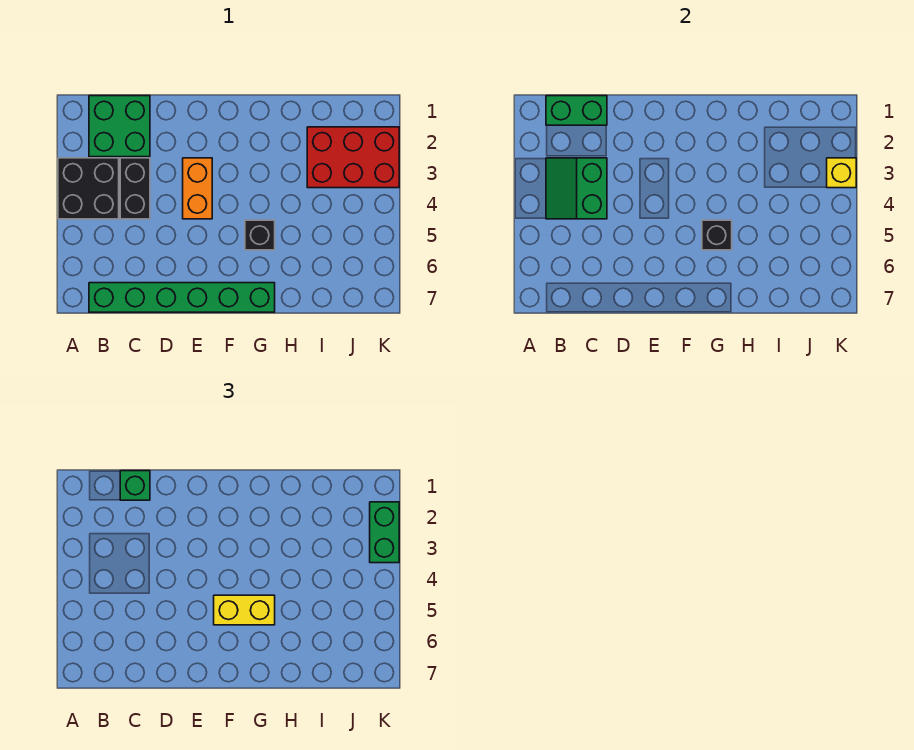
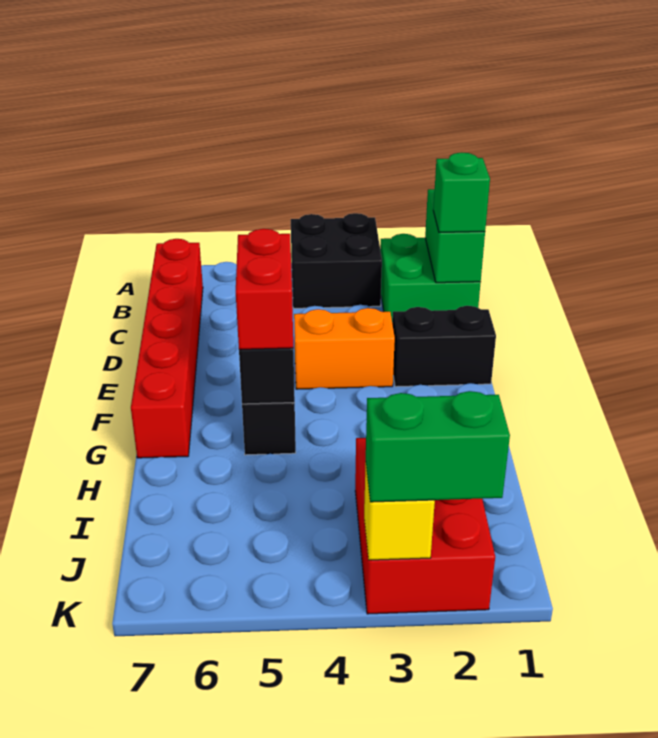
green 2x2 slope [546,158,607,219] -> none
green 1x6 brick [89,283,275,312] -> red 1x6 brick [131,239,203,458]
black 1x2 brick [120,158,150,219] -> black 1x2 brick moved to [392,306,496,387]
yellow 1x2 brick [214,595,275,625] -> red 1x2 brick [236,229,293,349]

